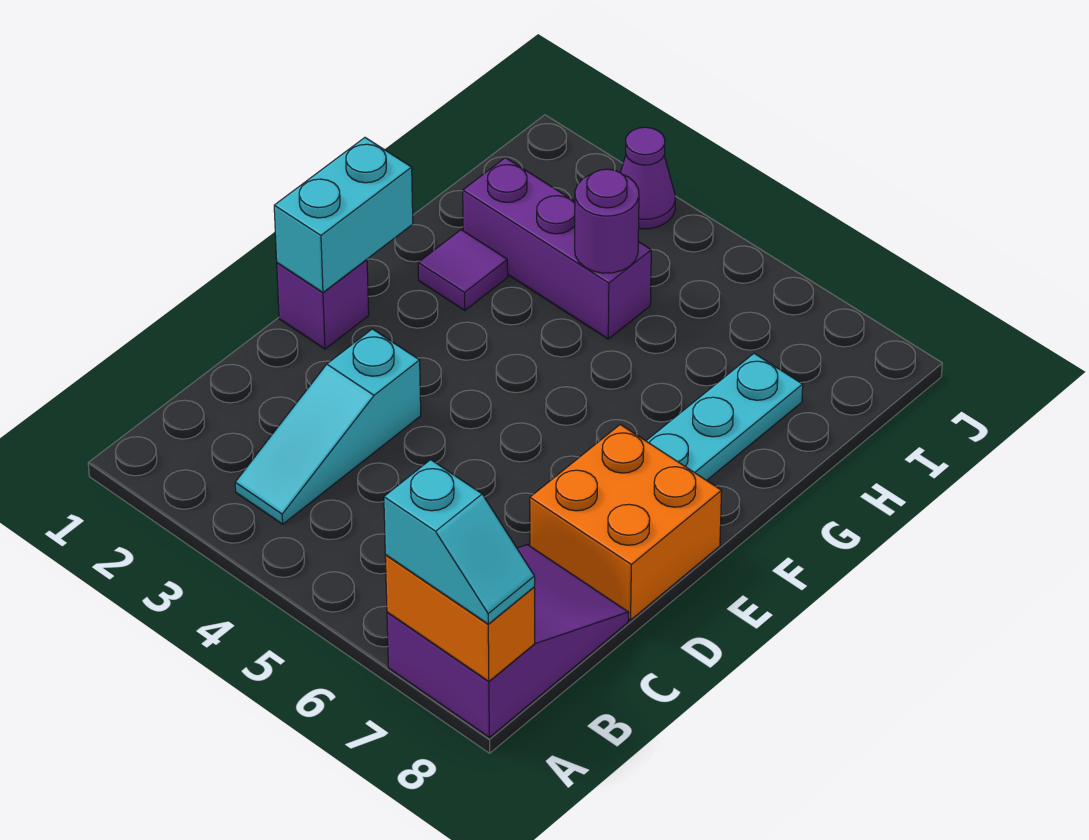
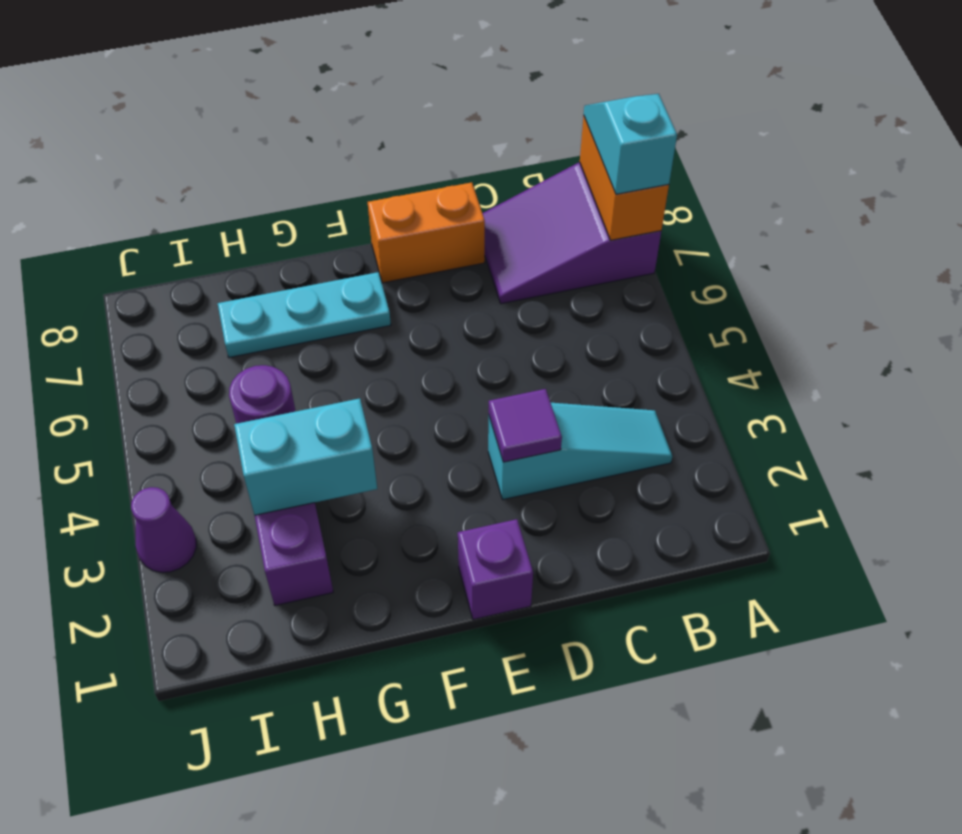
orange 2x2 brick [530,425,722,620] -> orange 1x2 brick [368,182,485,283]
cyan 1x2 brick [274,138,413,292] -> cyan 1x2 brick moved to [234,398,377,515]
purple 1x1 tile [418,230,508,310] -> purple 1x1 tile moved to [489,389,562,462]

